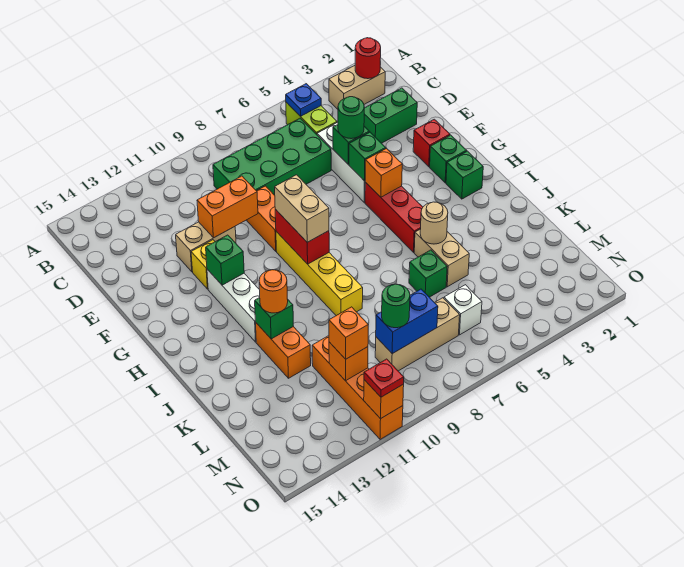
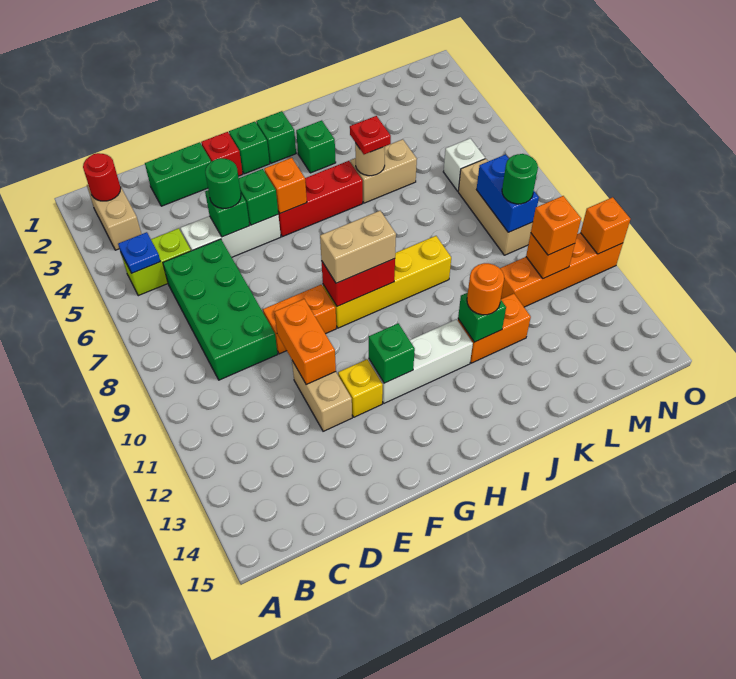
green 1x2 brick [364,88,417,143] -> green 1x2 brick turned to [145,142,211,206]
green 1x1 brick [409,250,447,297] -> green 1x1 brick moved to [296,120,336,173]
red 1x1 plate [364,359,404,397] -> red 1x1 plate moved to [350,116,391,154]

